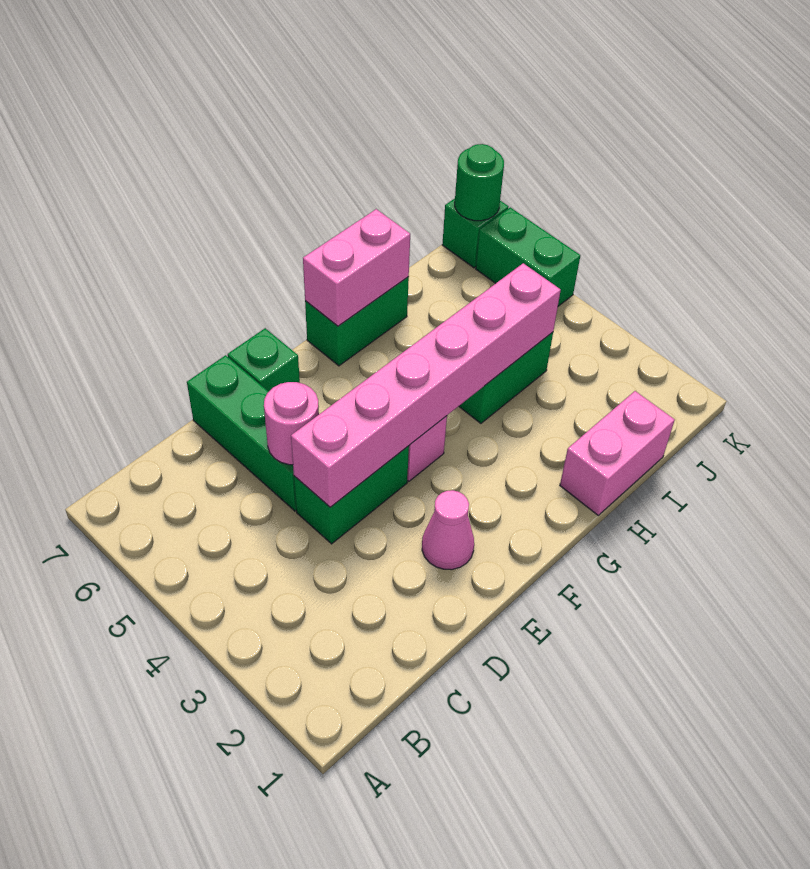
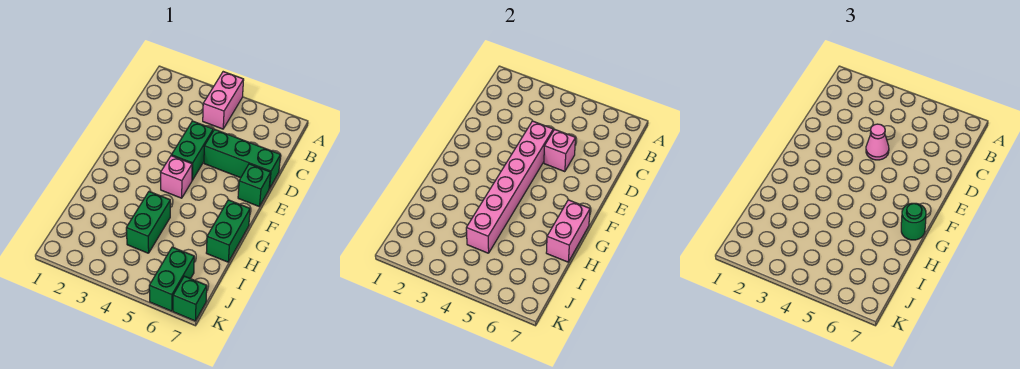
pink 1x1 round brick [264,382,319,465] -> pink 1x1 brick [544,129,576,172]
pink 1x1 cone [422,490,474,570] -> pink 1x1 cone moved to [866,124,889,160]
pink 1x2 brick [560,391,675,515] -> pink 1x2 brick moved to [203,72,244,129]
green 1x2 brick [476,207,580,306] -> green 1x2 brick turned to [149,247,194,311]
green 1x1 round brick [455,144,504,221] -> green 1x1 round brick moved to [901,203,926,240]

